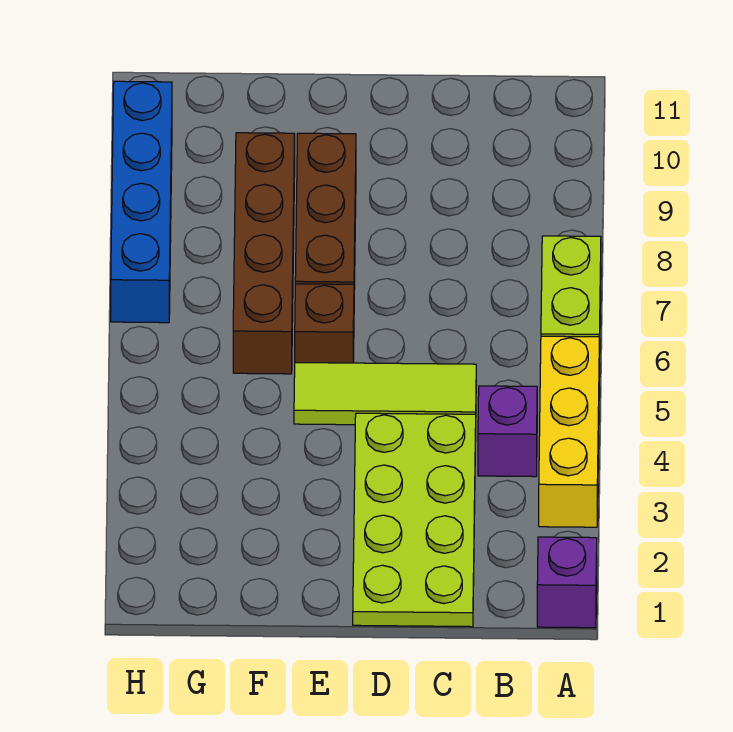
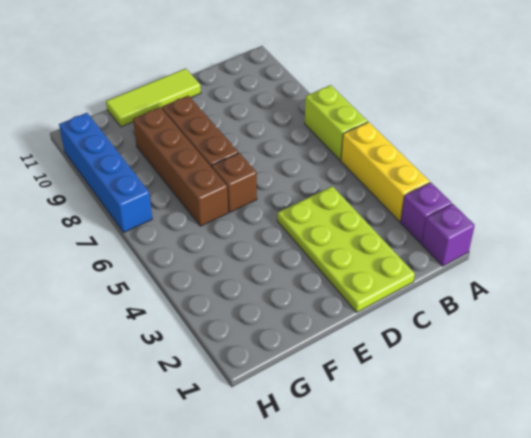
purple 1x1 brick [478,386,537,477] -> purple 1x1 brick moved to [400,182,452,243]
lime 1x3 tile [294,363,476,425] -> lime 1x3 tile moved to [106,68,201,127]

